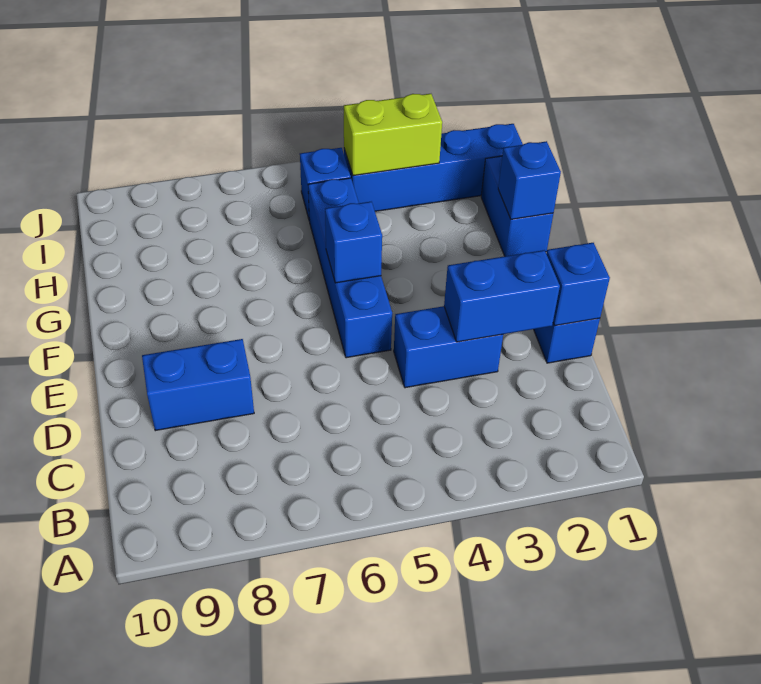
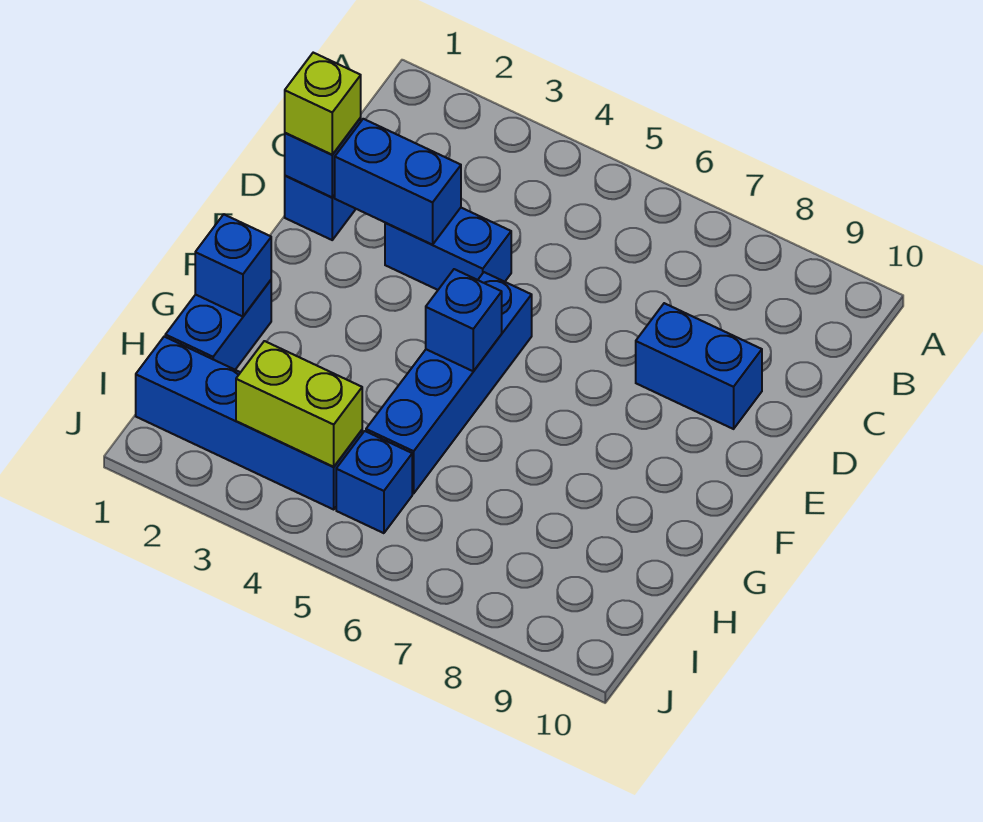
none -> lime 1x1 brick [285,53,361,155]

